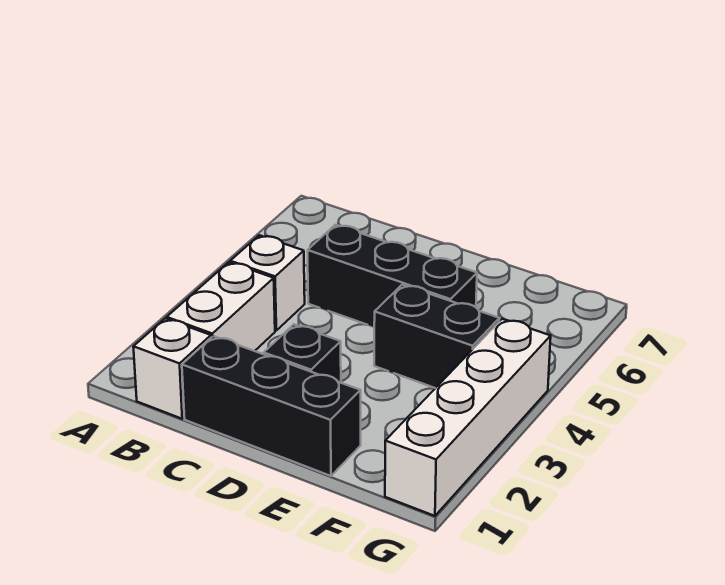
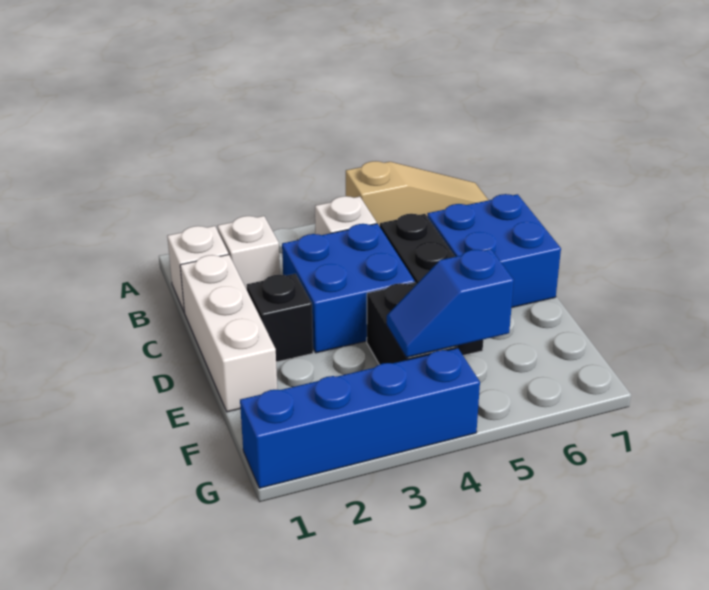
none -> tan 1x3 slope [346,161,488,226]
white 1x2 brick [167,262,275,351] -> white 1x1 brick [217,216,280,289]
black 1x3 brick [182,336,361,476] -> white 1x3 brick [180,254,277,412]
none -> blue 2x2 brick [282,224,415,353]
none -> blue 2x2 brick [427,194,561,307]
none -> blue 1x2 slope [387,249,514,358]
white 1x4 brick [385,319,551,516] -> blue 1x4 brick [240,348,480,488]

